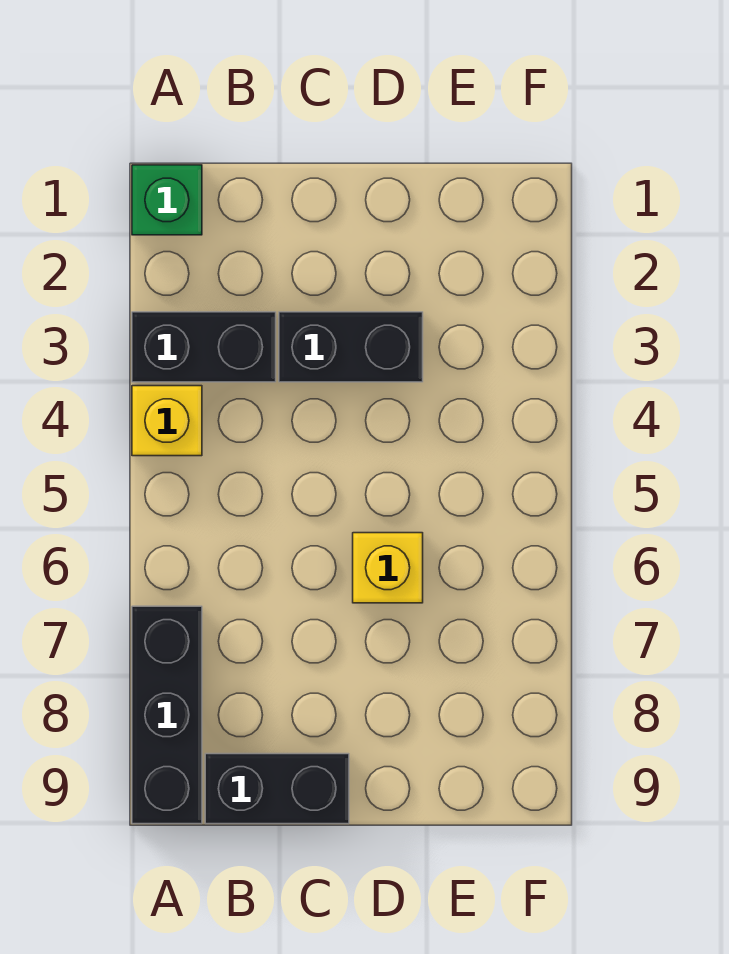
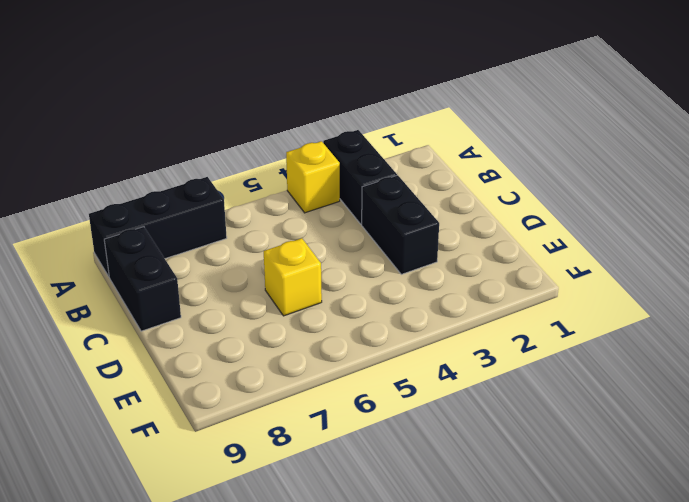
green 1x1 brick [132,165,202,235] -> none

